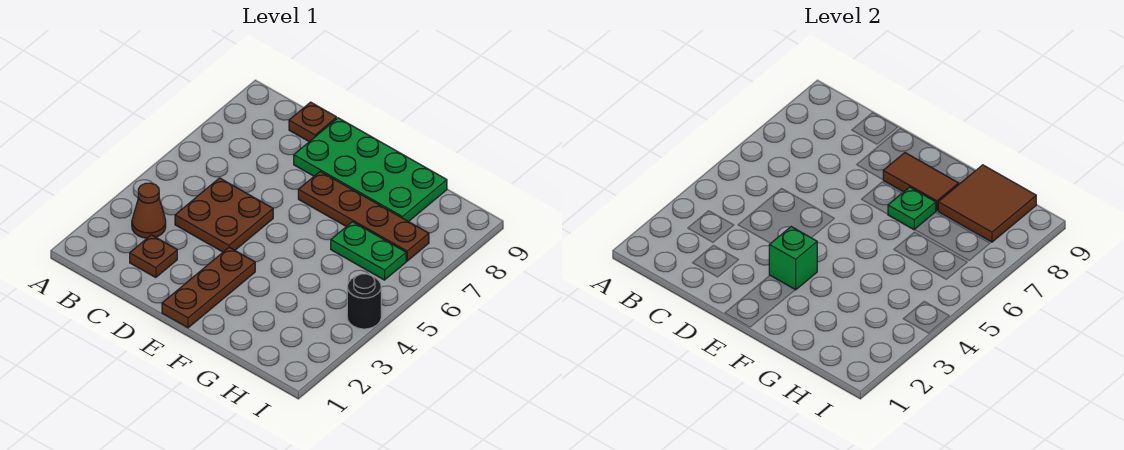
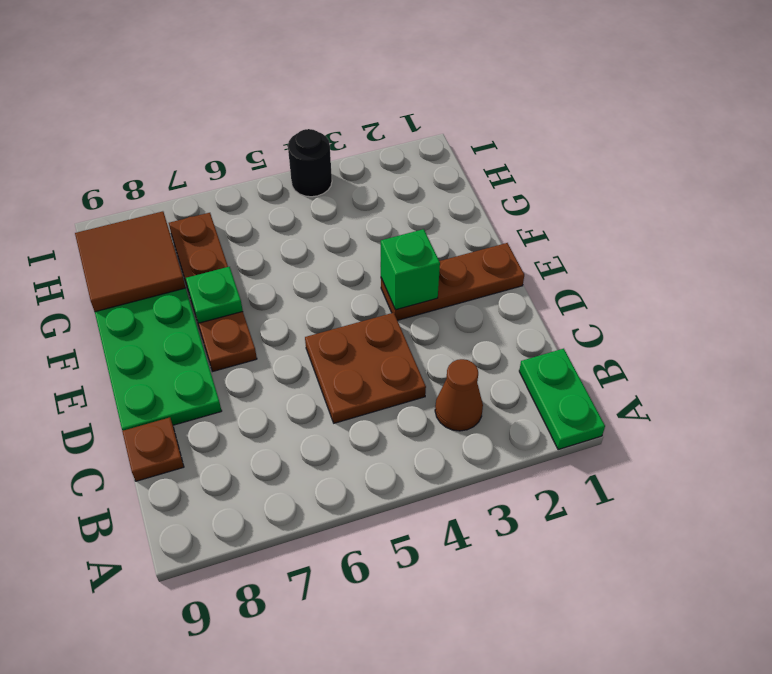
brown 1x1 plate [130,235,177,278] -> none
brown 1x2 tile [883,153,959,211] -> none
green 1x2 plate [331,222,406,280] -> green 1x2 plate moved to [519,349,605,450]

